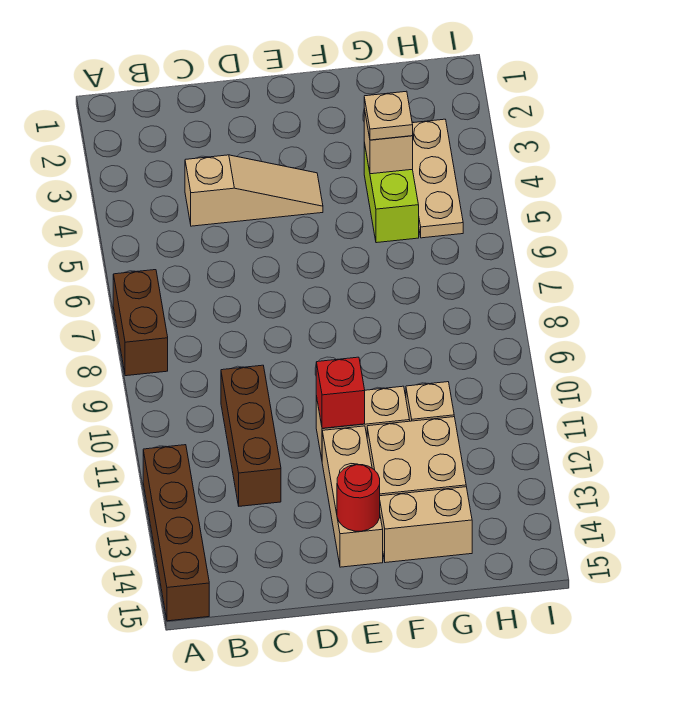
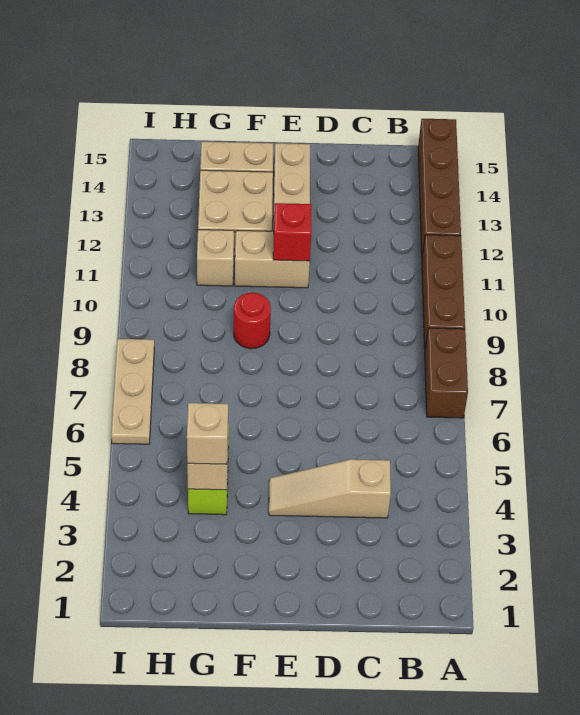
brown 1x3 brick [221,365,281,506] -> brown 1x3 brick moved to [422,235,465,349]
red 1x1 round brick [337,465,380,531] -> red 1x1 round brick moved to [234,292,271,349]
tan 1x1 plate [364,91,413,140] -> tan 1x1 brick [187,403,228,464]
tan 1x3 plate [412,119,463,238] -> tan 1x3 plate moved to [111,339,154,444]

